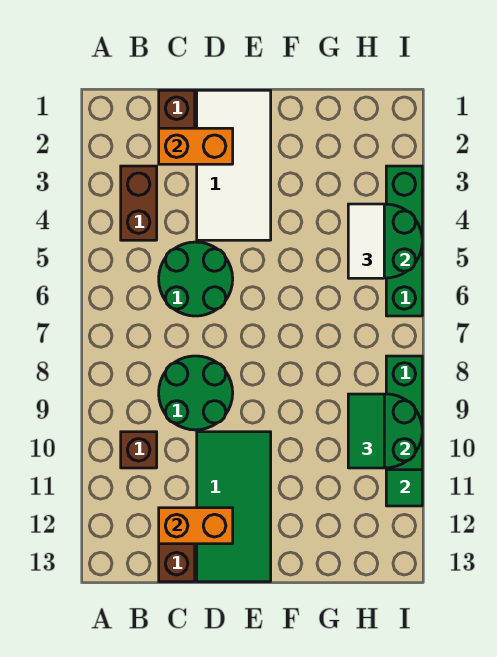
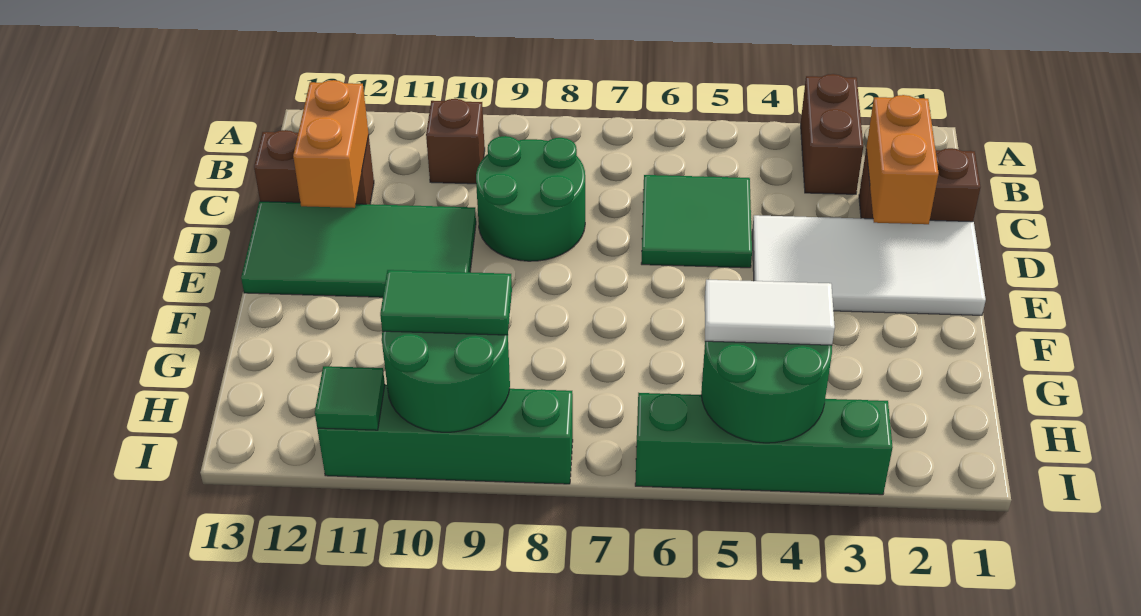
brown 1x2 brick [121,166,157,240] -> brown 1x2 brick turned to [801,74,863,194]
green 2x2 round brick [159,242,233,316] -> green 2x2 tile [641,175,752,268]

